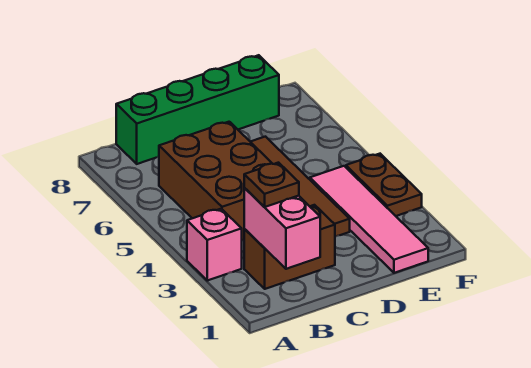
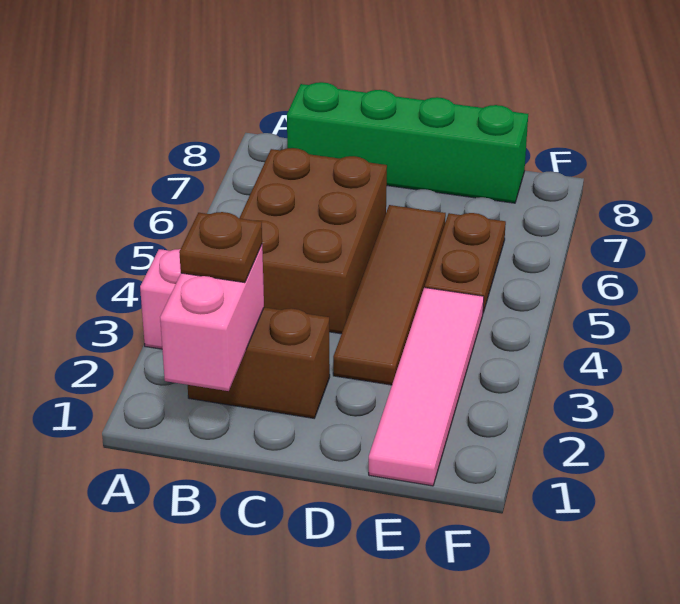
brown 1x2 plate [346,154,422,216] -> brown 1x2 plate moved to [425,213,506,313]

